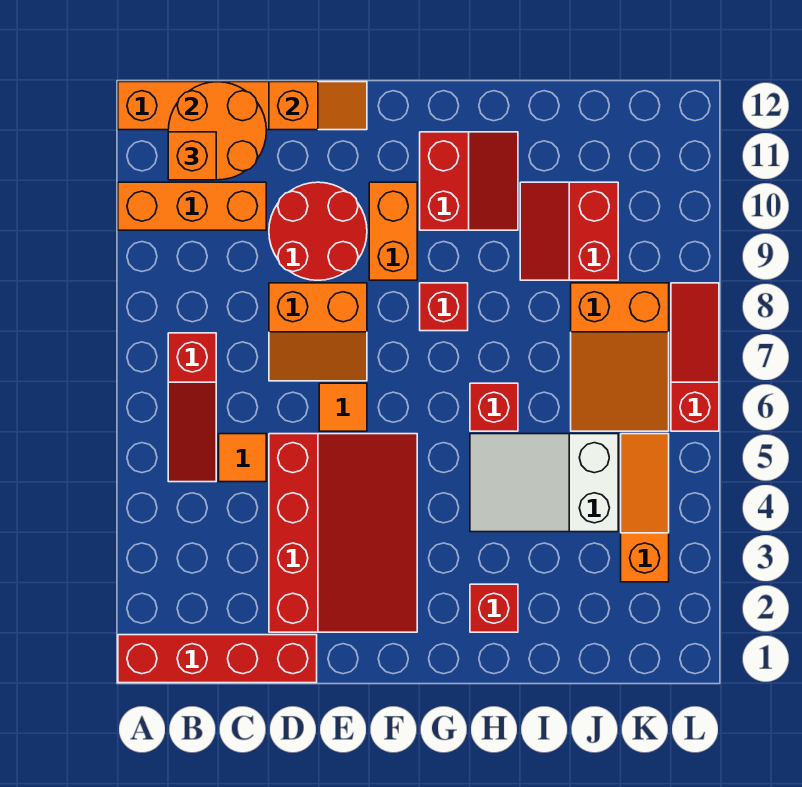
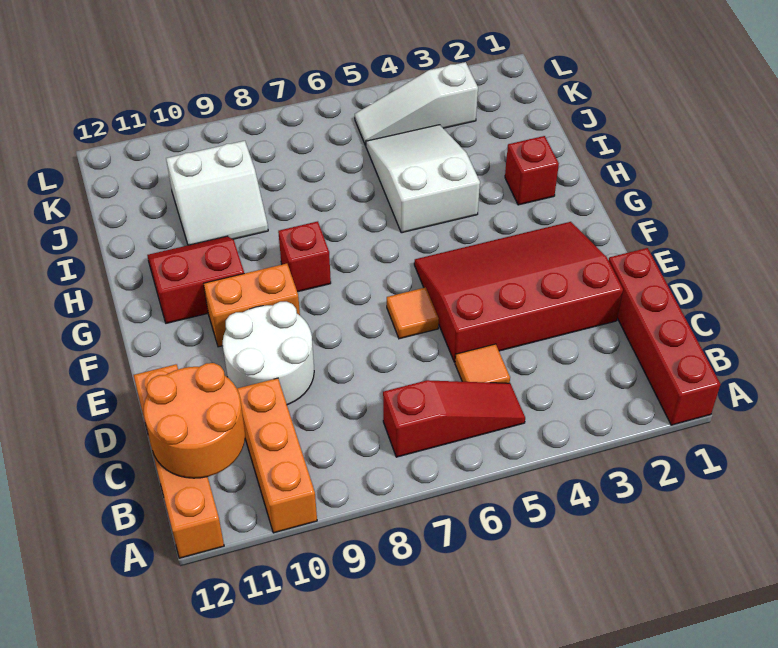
orange 1x1 brick [168,132,216,180] -> none
orange 2x2 slope [269,283,367,381] -> none
red 2x2 round brick [269,182,367,280] -> white 2x2 round brick [223,302,314,405]
orange 1x2 slope [269,82,367,130] -> none
white 2x3 slope [470,434,618,532] -> white 2x3 slope turned to [366,125,480,233]
red 1x1 brick [470,383,518,431] -> none
red 2x2 slope [520,182,618,280] -> white 2x2 slope [166,141,268,245]
orange 2x3 slope [571,283,669,431] -> none
orange 1x3 slope [621,434,669,582] -> white 1x3 slope [355,62,478,146]
red 1x3 slope [671,283,719,431] -> none

